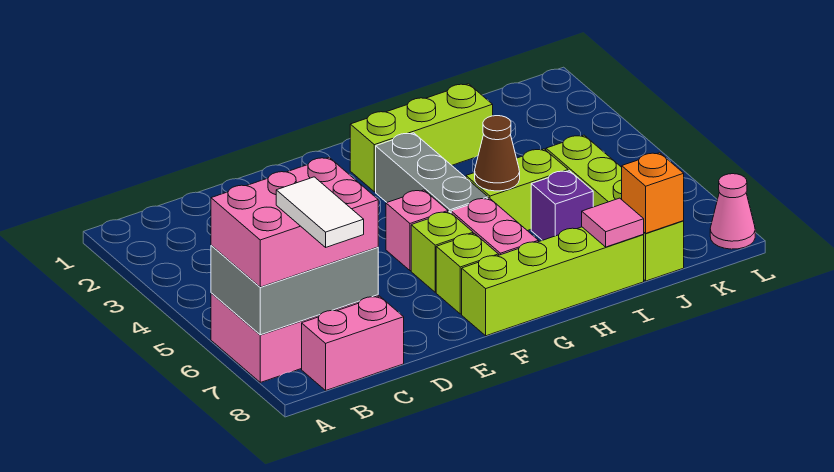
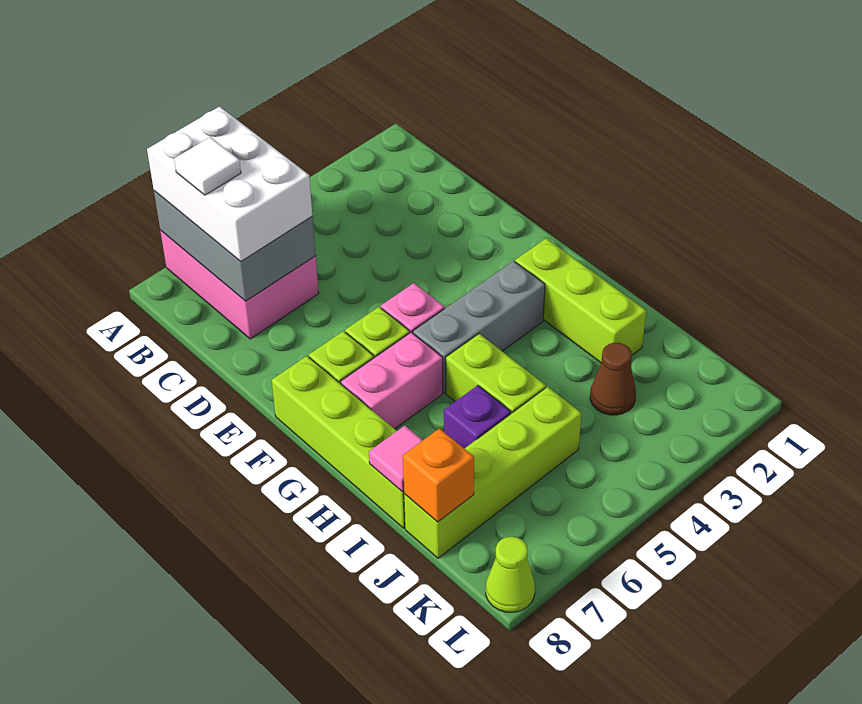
pink 2x3 brick [211,158,378,287] -> white 2x3 brick [147,107,312,261]
white 1x2 tile [276,177,364,247] -> white 1x1 tile [174,137,241,195]
pink 1x2 brick [302,296,404,390] -> none
brown 1x1 cone [475,116,520,191] -> brown 1x1 cone moved to [590,343,636,415]
pink 1x1 cone [710,174,755,249] -> lime 1x1 cone [486,537,535,612]

